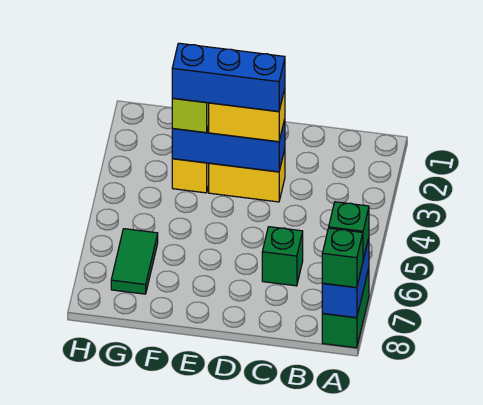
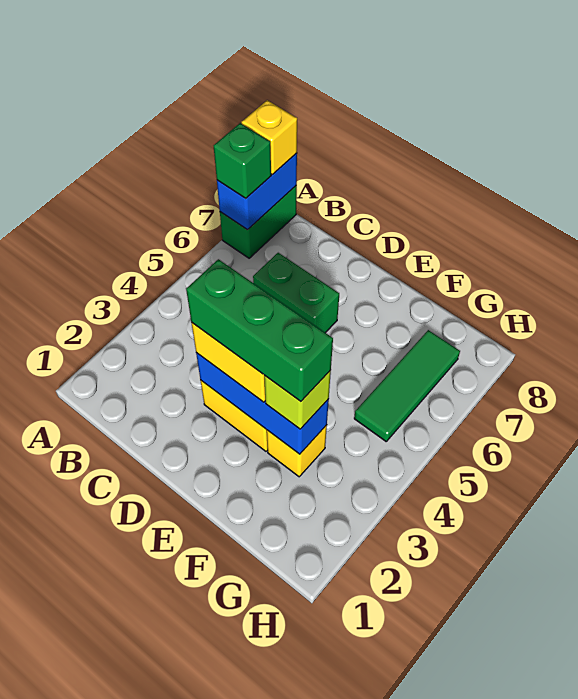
green 1x1 brick [322,228,363,288] -> yellow 1x1 brick [241,100,297,175]
green 1x1 brick [262,227,303,286] -> green 1x2 brick [253,253,339,333]
blue 1x3 brick [172,43,285,112] -> green 1x3 brick [186,259,333,401]
green 1x2 tile [111,229,158,294] -> green 1x3 tile [354,330,460,441]

